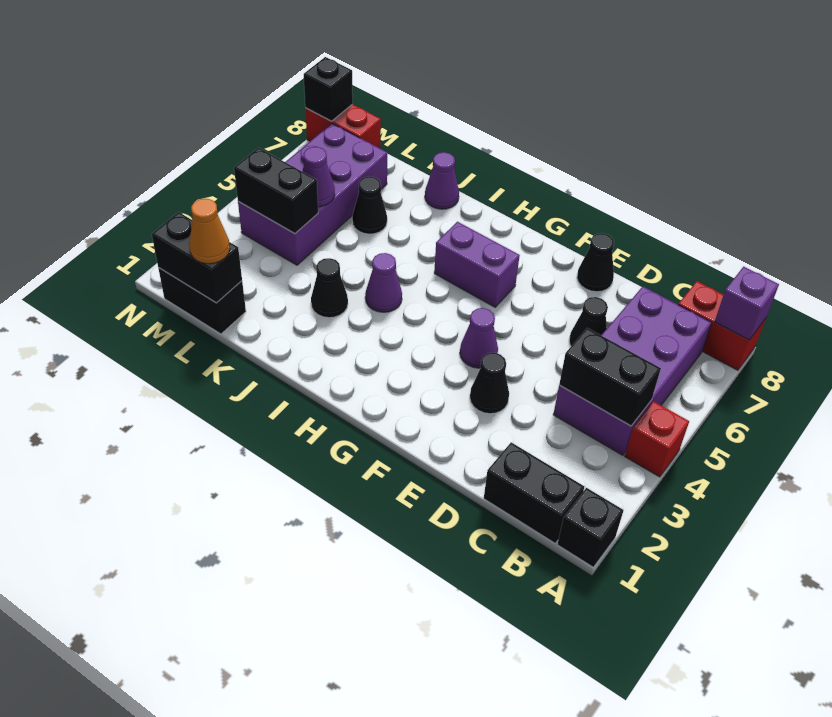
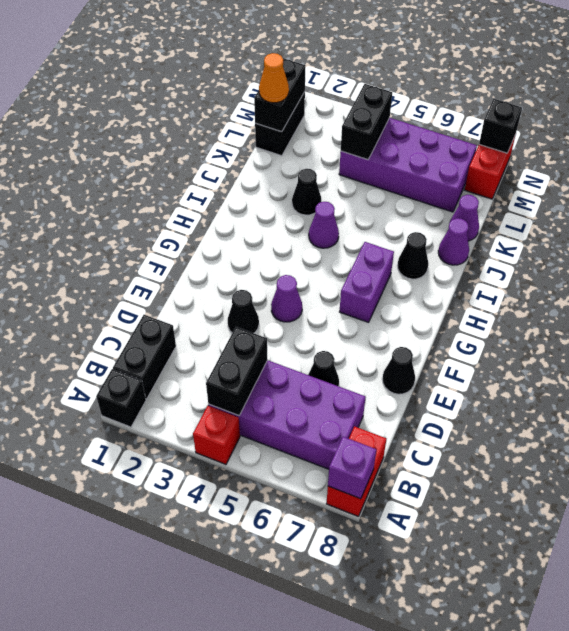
black 1x1 cone [352,177,387,234] -> black 1x1 cone moved to [397,232,428,279]
purple 1x1 cone [302,147,335,207] -> purple 1x1 cone moved to [450,195,479,241]

